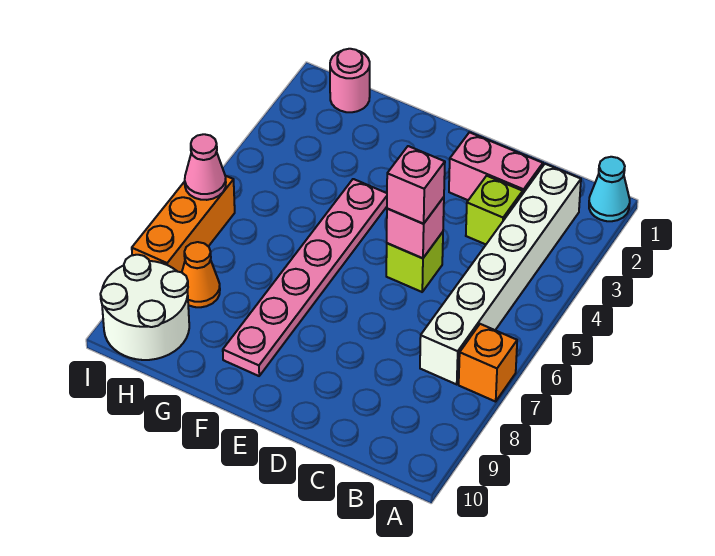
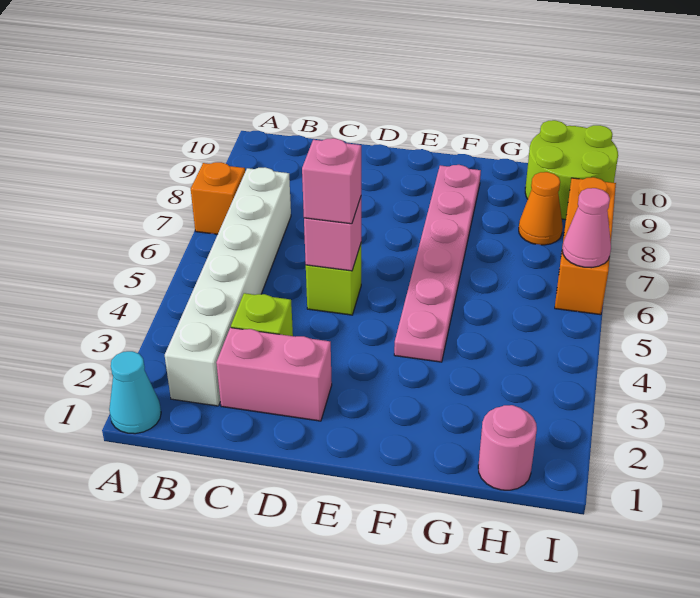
white 2x2 round brick [100,255,189,360] -> lime 2x2 round brick [525,120,618,220]

